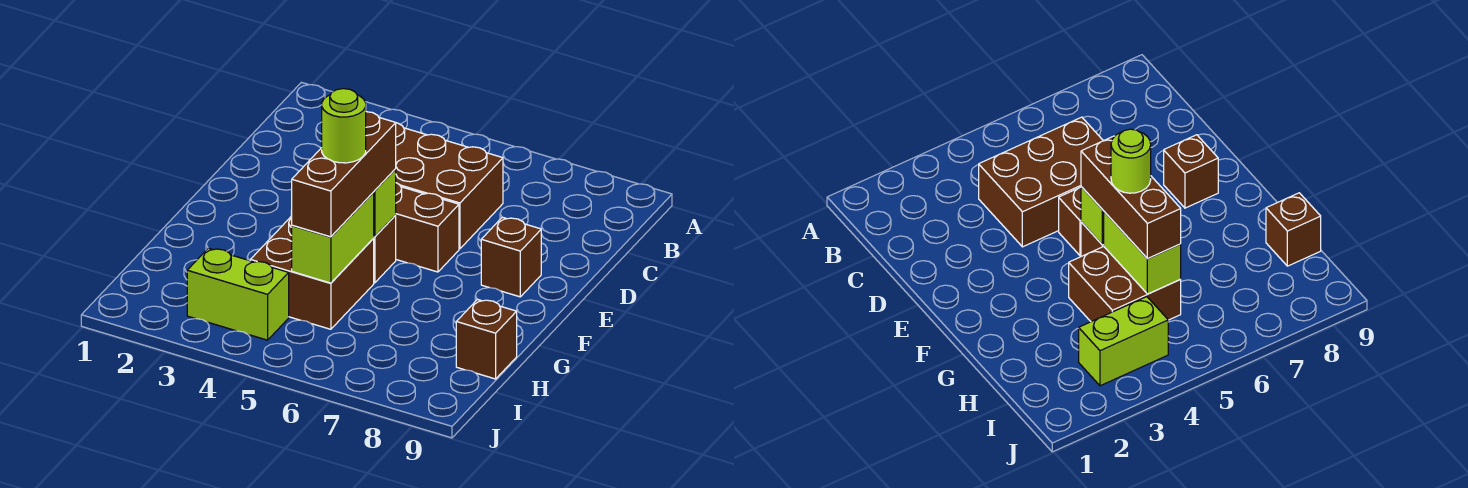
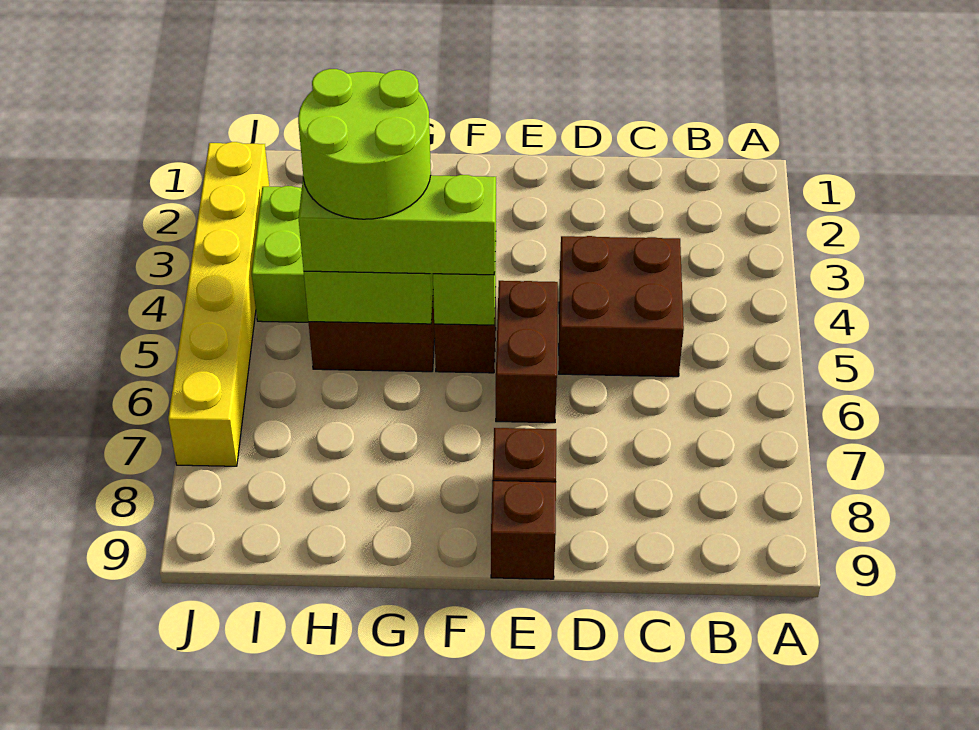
brown 2x3 brick [396,123,503,249] -> brown 2x2 brick [559,236,684,377]
brown 1x3 brick [291,112,396,237] -> lime 1x3 brick [299,175,496,275]
lime 1x1 round brick [322,89,366,163] -> lime 2x2 round brick [298,69,431,219]
brown 1x1 brick [456,299,517,379] -> brown 1x1 brick moved to [491,481,556,579]
none -> yellow 1x6 brick [168,142,269,466]

